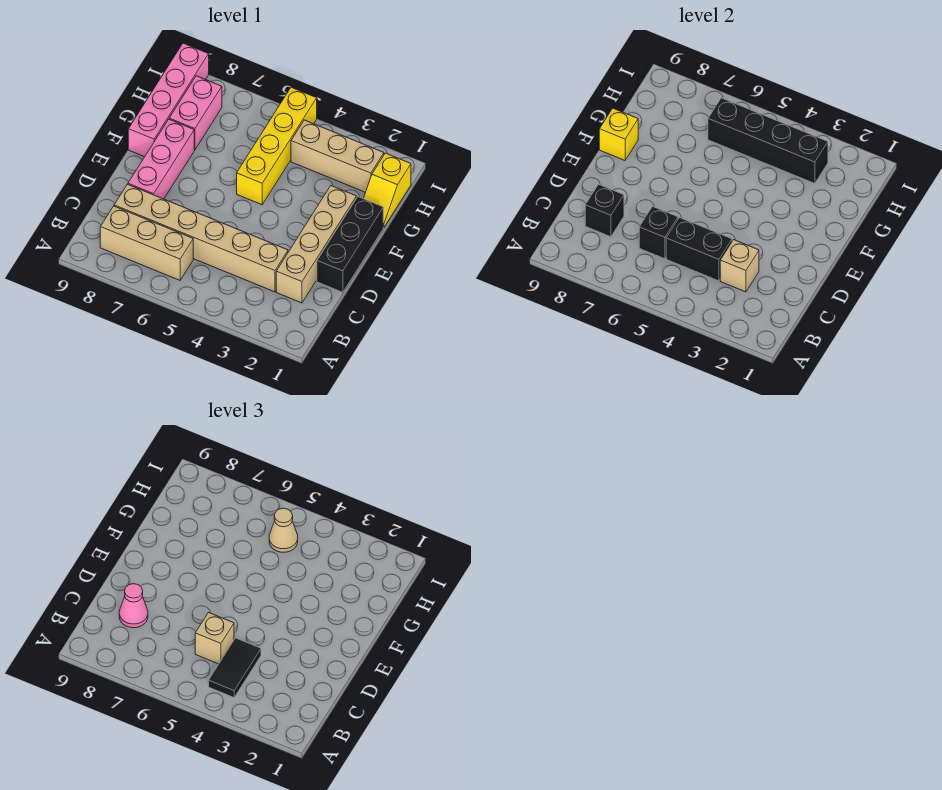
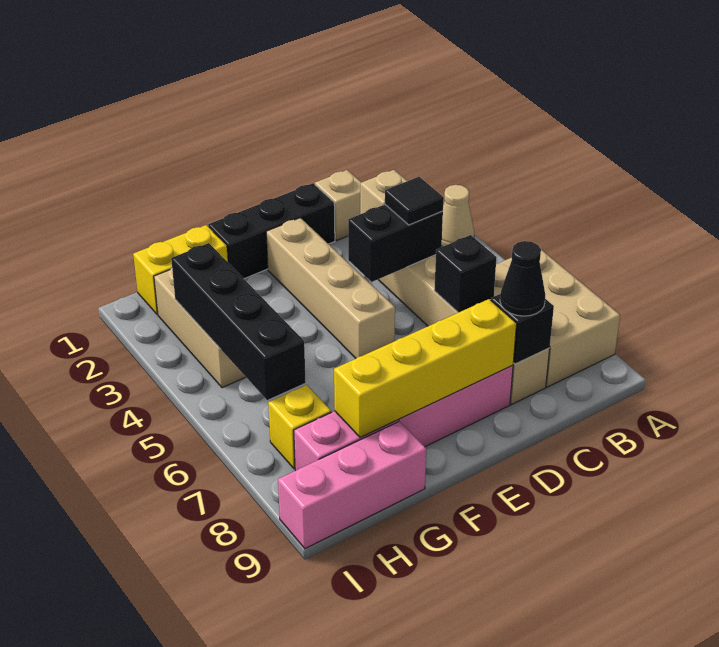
black 1x2 tile [209,638,261,697] -> black 1x1 tile [385,177,444,225]
tan 1x3 brick [100,206,193,280] -> tan 2x3 brick [494,250,620,387]
tan 1x4 brick [276,186,356,303] -> tan 1x4 brick turned to [266,218,395,358]
black 1x2 brick [666,218,732,281] -> black 1x2 brick turned to [348,205,443,282]
tan 1x1 brick [195,613,234,664] -> tan 1x1 brick moved to [315,170,361,240]
pink 1x1 cone [119,584,148,628] -> black 1x1 cone [500,241,545,316]
yellow 1x4 brick [237,87,317,205] -> yellow 1x4 brick moved to [334,299,517,438]
pink 1x4 brick [128,43,209,157] -> pink 1x3 brick [278,421,426,549]
yellow 1x1 brick [599,108,638,160] -> yellow 1x1 brick moved to [268,385,331,469]
yellow 1x2 slope [363,153,411,227] -> yellow 1x2 brick [133,225,228,314]
tan 1x1 cone [269,508,298,552] -> tan 1x1 cone moved to [442,185,474,247]

